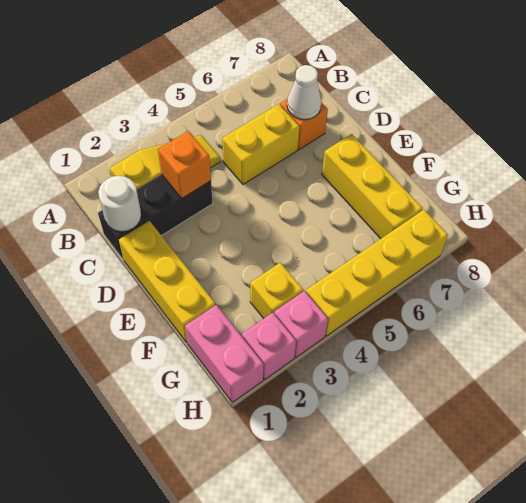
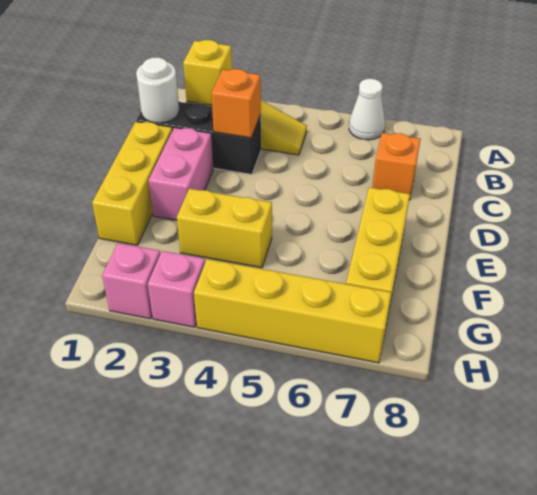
yellow 1x2 brick [222,104,300,184] -> yellow 1x2 brick moved to [177,189,272,268]
white 1x1 cone [287,65,321,120] -> white 1x1 cone moved to [349,79,385,140]
pink 1x2 brick [185,305,264,402] -> pink 1x2 brick moved to [148,128,213,220]
yellow 1x1 brick [250,263,303,318] -> yellow 1x1 brick moved to [183,40,232,105]

